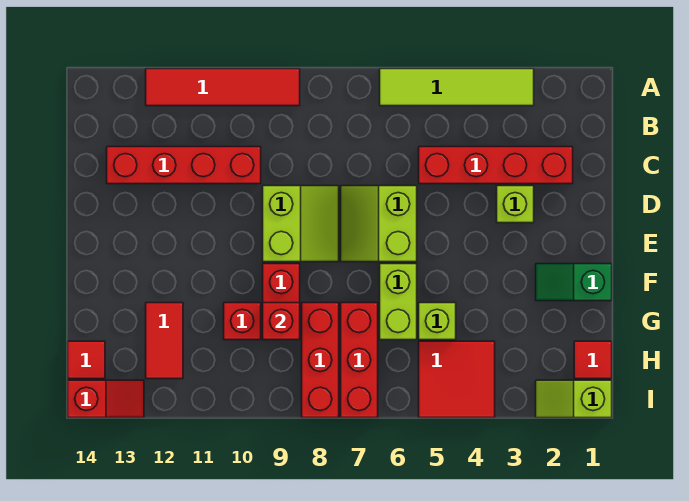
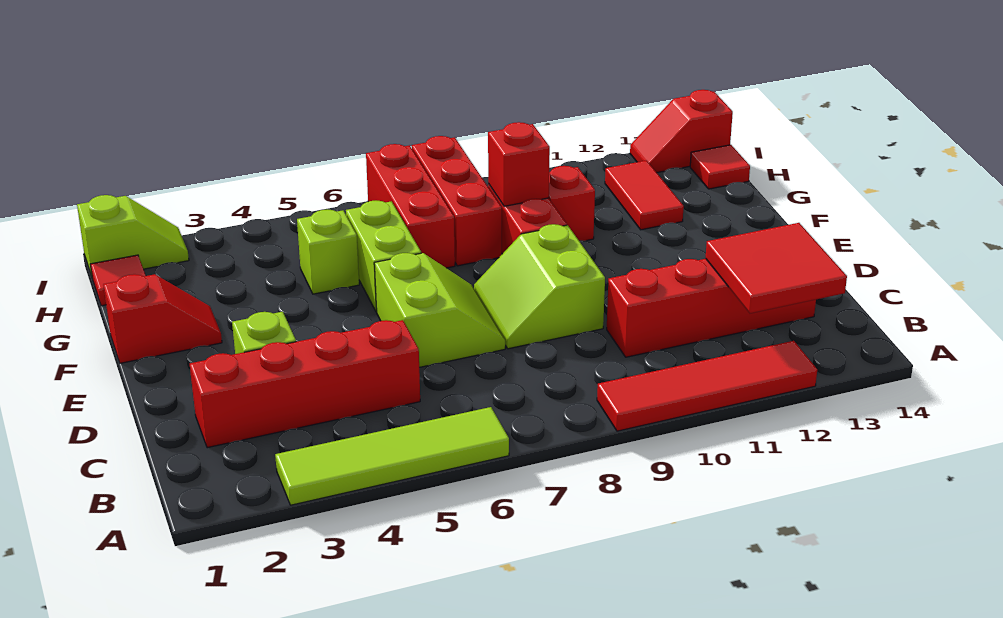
green 1x2 slope [536,264,612,301] -> red 1x2 slope [103,274,222,363]
red 2x2 tile [419,341,495,418] -> red 2x2 tile moved to [706,223,847,313]

